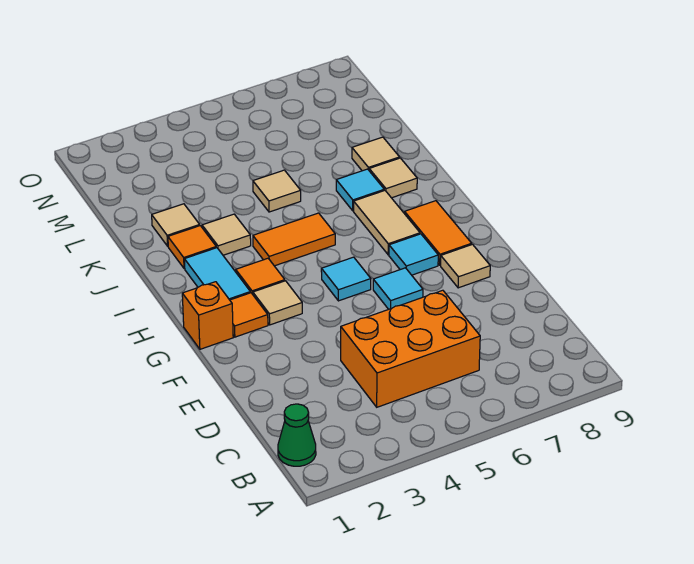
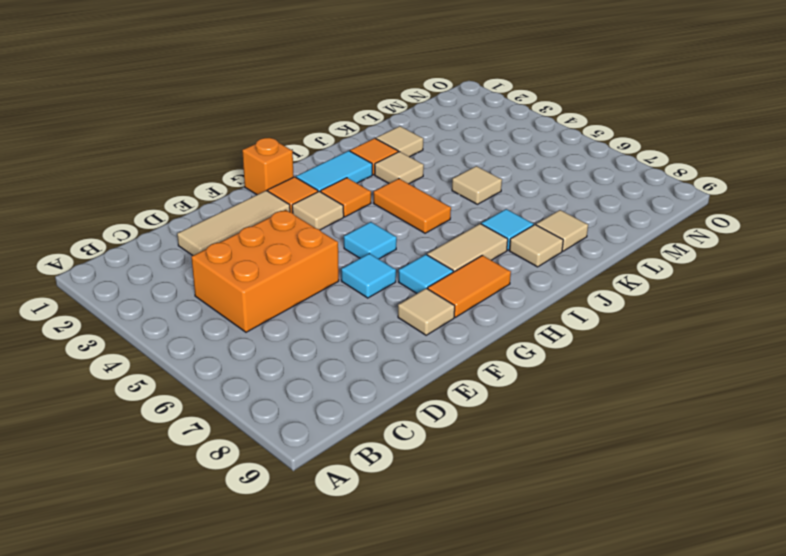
green 1x1 cone [278,404,316,466] -> none
orange 2x3 brick [341,290,480,407] -> orange 2x3 brick turned to [191,210,339,332]
none -> tan 1x3 tile [177,190,290,255]

